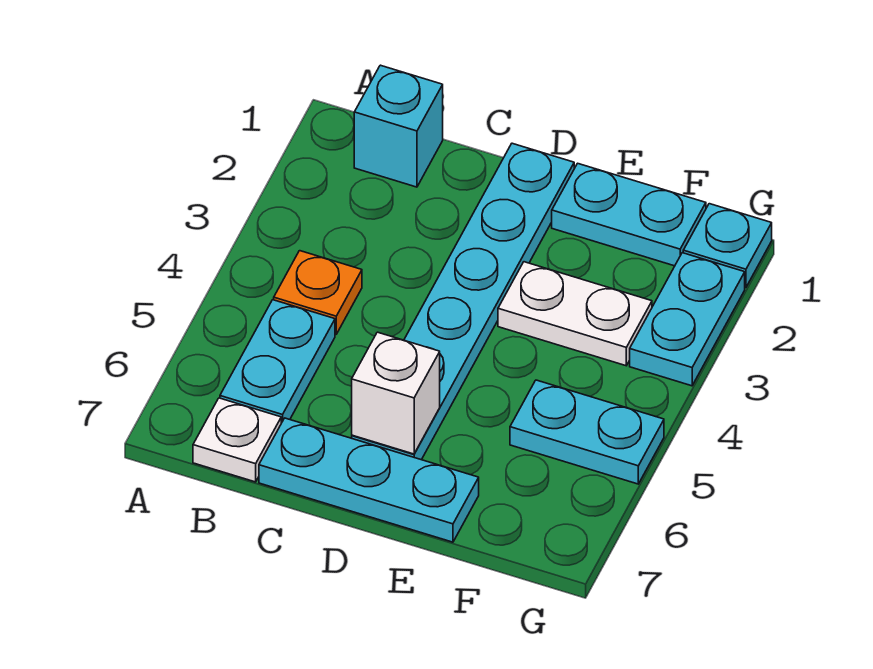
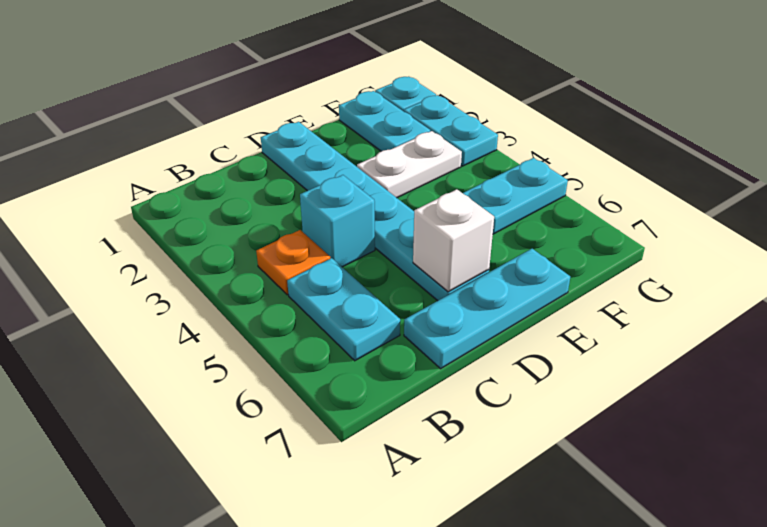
cyan 1x1 brick [354,65,443,187] -> cyan 1x1 brick moved to [300,175,375,267]
white 1x1 plate [193,398,281,482] -> none
cyan 1x2 plate [552,163,706,266] -> cyan 1x2 plate turned to [339,91,430,151]

